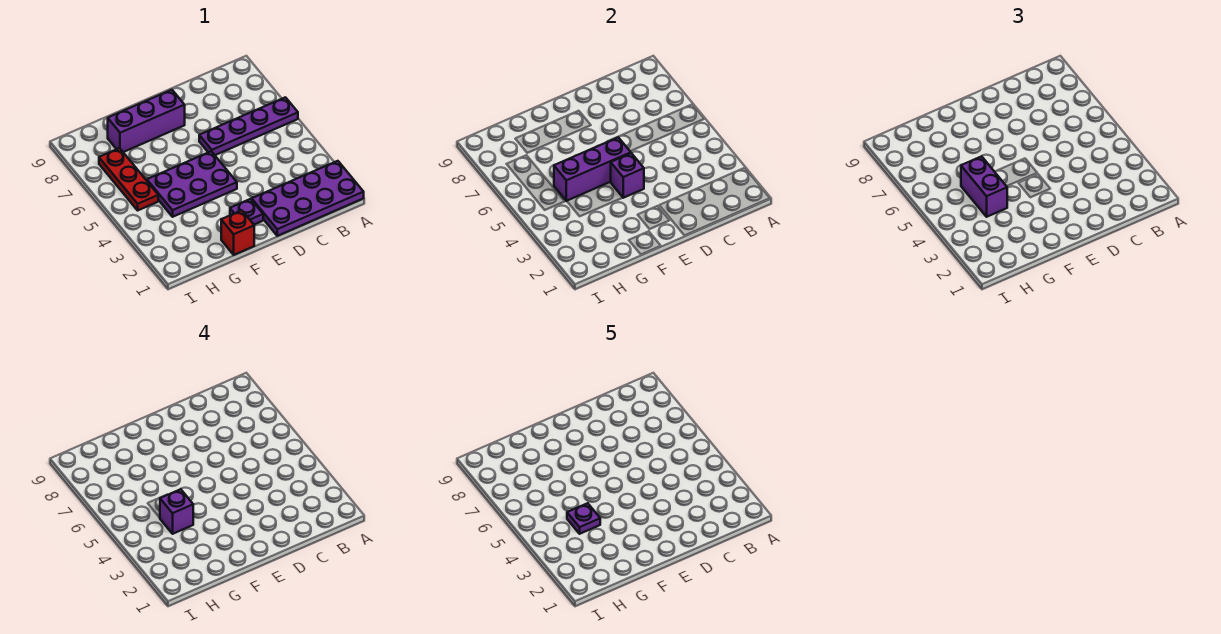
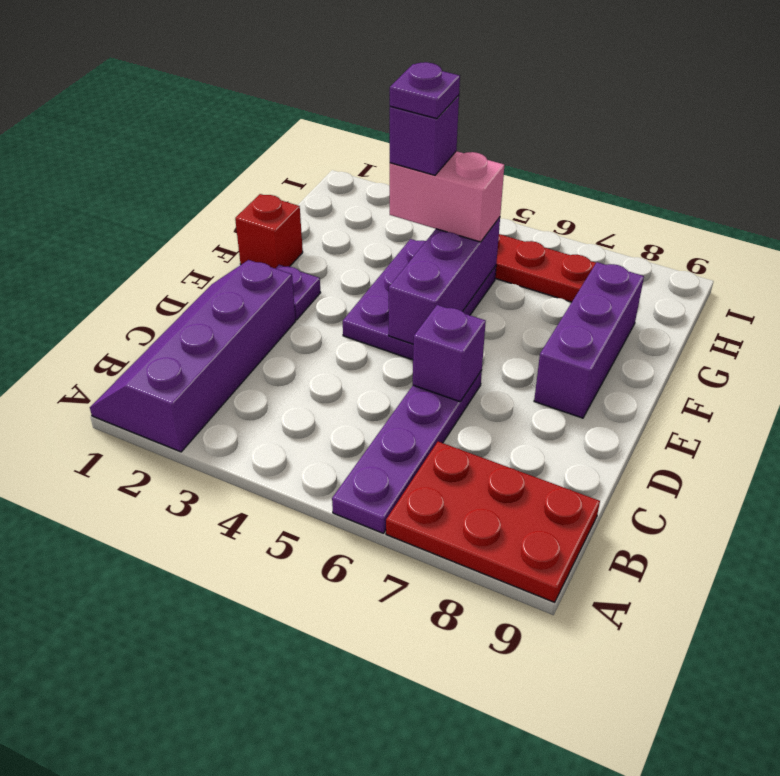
purple 2x4 plate [252,161,364,236] -> purple 2x4 slope [90,260,295,452]
none -> red 2x3 plate [386,442,600,602]
purple 1x1 brick [611,153,644,198] -> purple 1x1 brick moved to [413,305,486,402]
purple 1x2 brick [961,156,1007,217] -> pink 1x2 brick [390,151,504,242]

